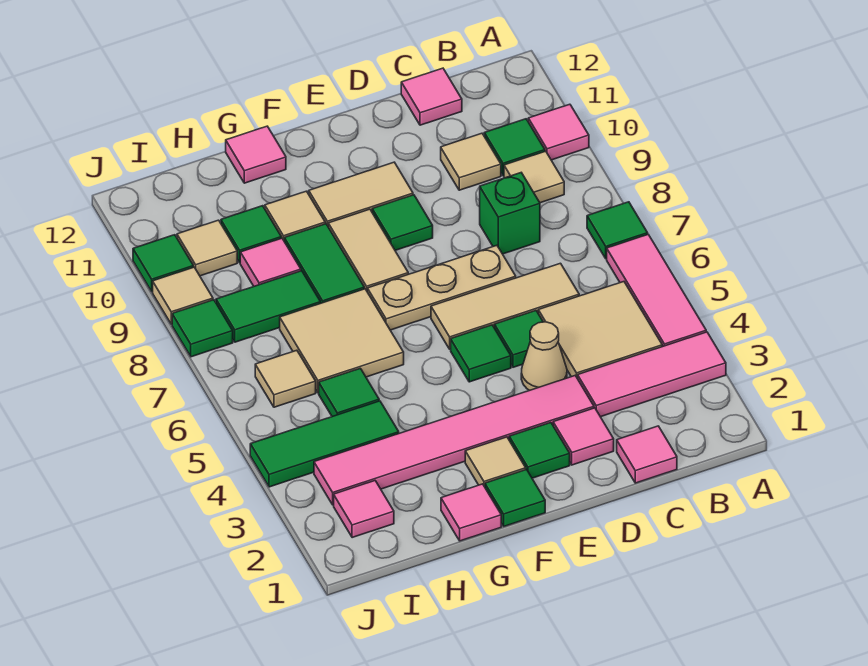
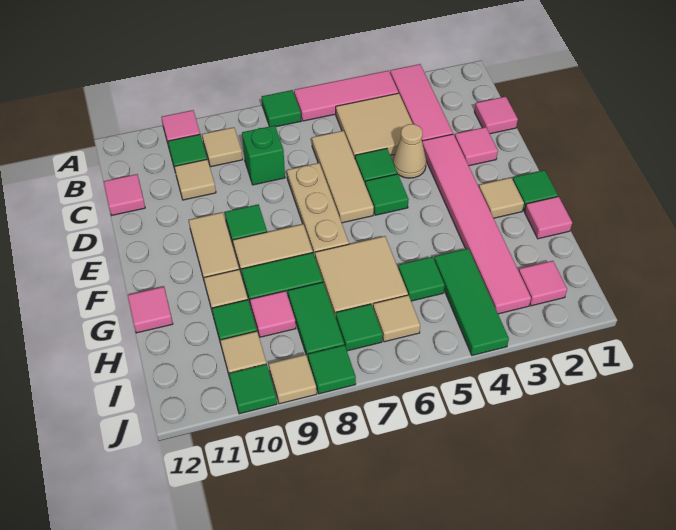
green 1x1 tile [509,423,570,478] -> green 1x1 tile moved to [336,304,383,351]

